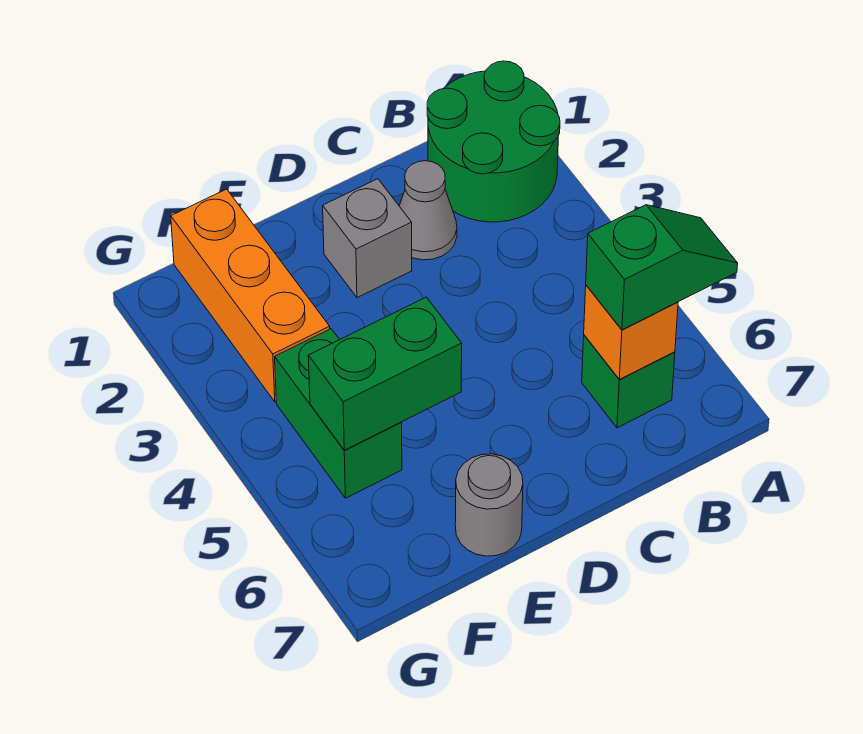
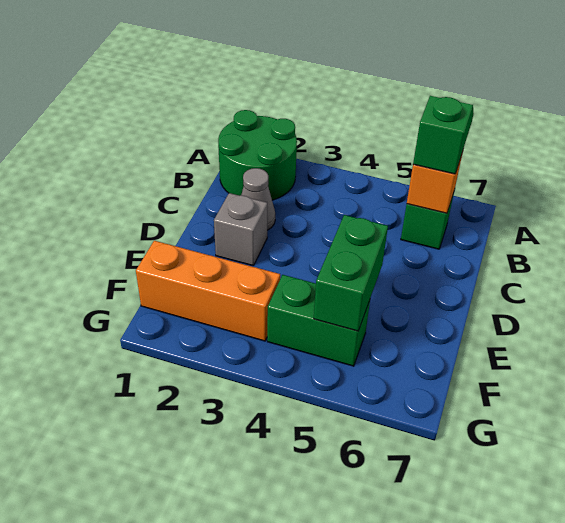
grey 1x1 round brick [455,454,523,556] -> none

